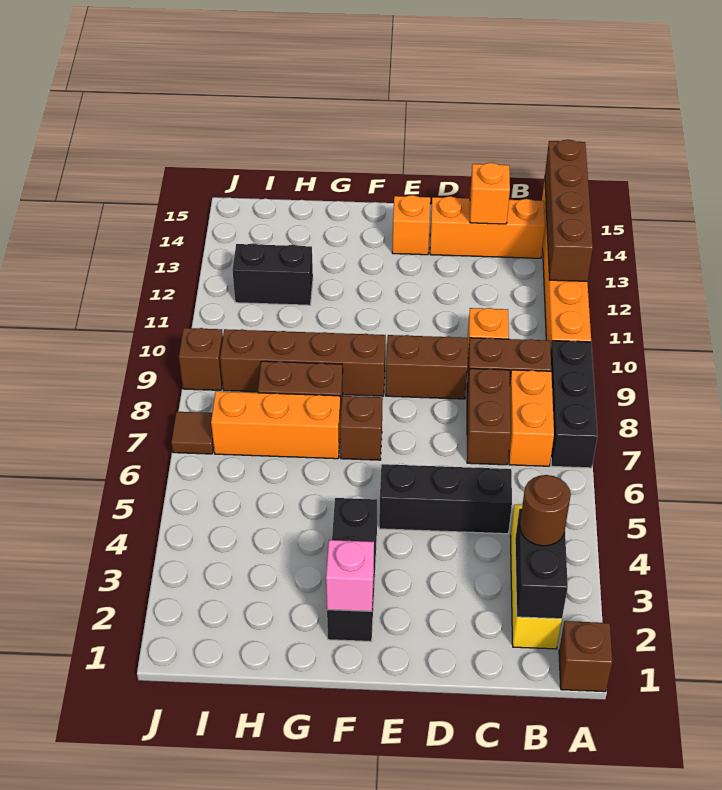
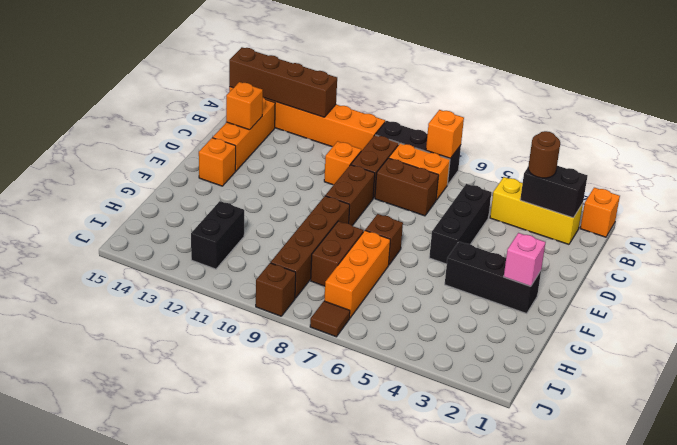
brown 1x1 brick [559,621,612,692] -> orange 1x1 brick [580,188,620,237]
none -> orange 1x1 brick [426,110,464,158]

